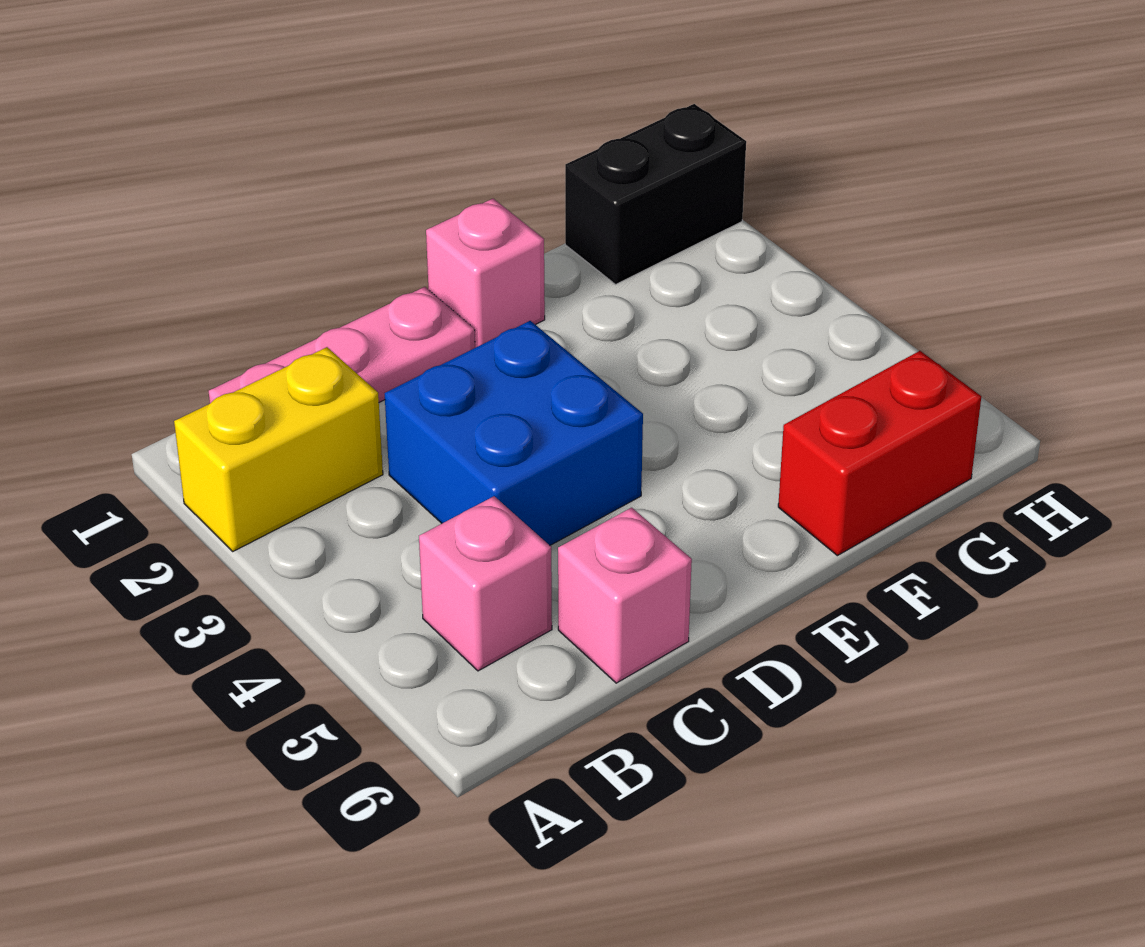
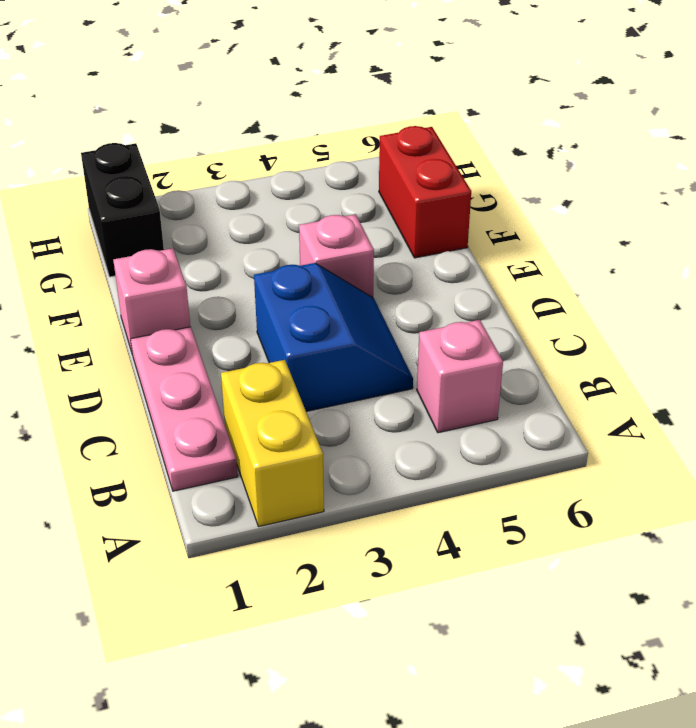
blue 2x2 brick [385,321,643,545] -> blue 2x2 slope [254,263,413,411]
pink 1x1 brick [558,508,692,683] -> pink 1x1 brick moved to [299,214,374,298]

